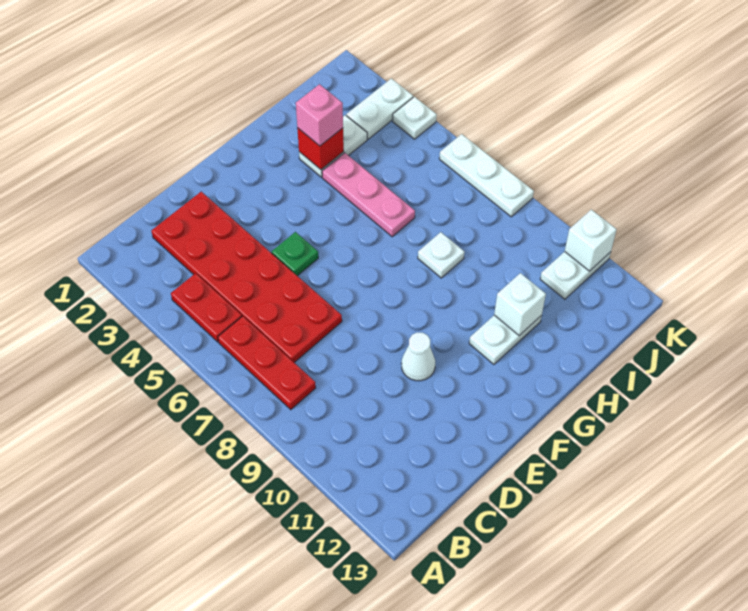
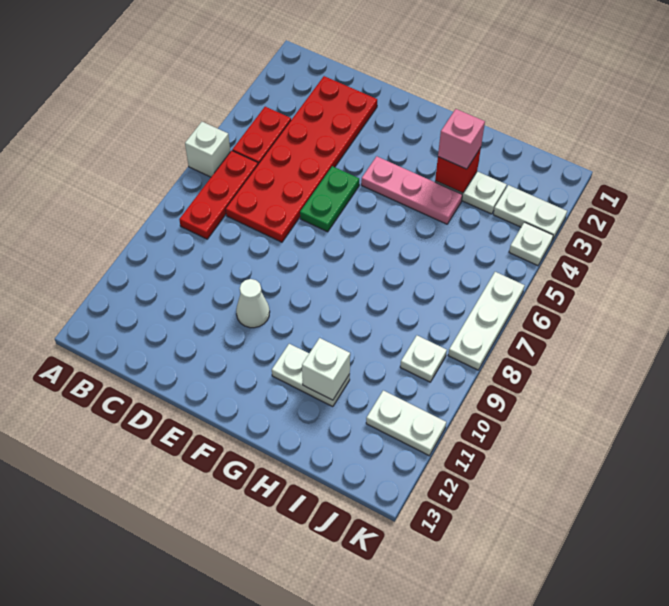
green 1x1 plate [272,232,318,276] -> green 1x2 plate [300,166,359,232]
pink 1x3 plate [322,153,415,237] -> pink 1x3 plate turned to [361,156,462,224]
white 1x1 plate [418,232,465,278] -> white 1x1 plate moved to [400,336,447,382]
white 1x1 brick [565,209,617,271] -> white 1x1 brick moved to [185,122,230,177]

